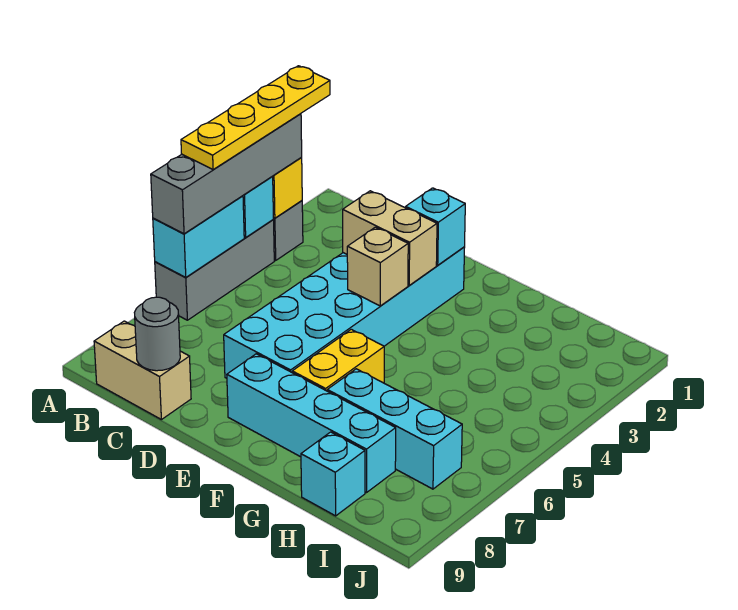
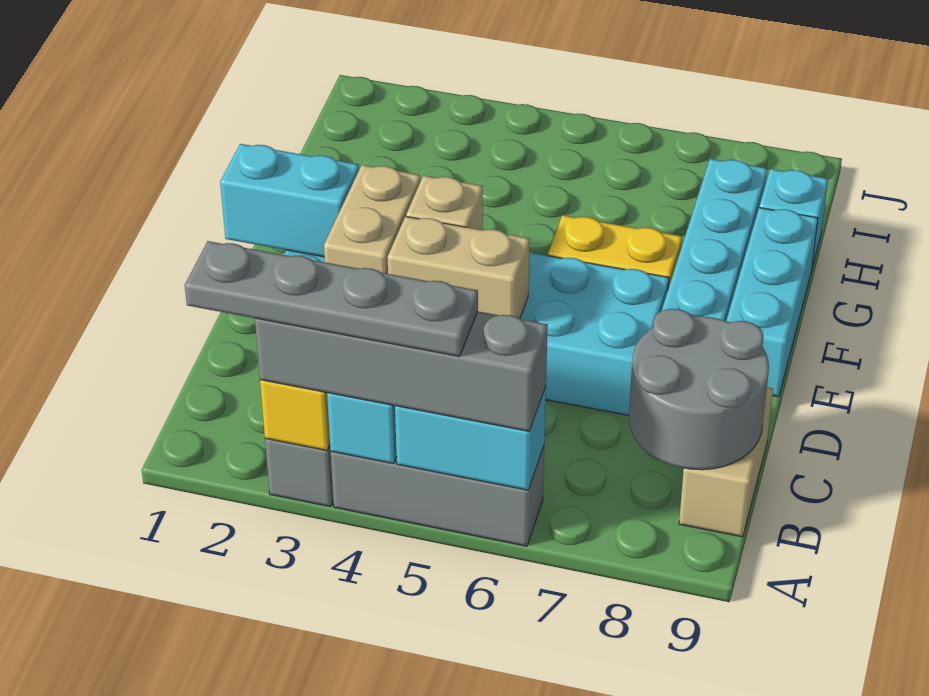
yellow 1x4 plate [181,66,330,170] -> grey 1x4 plate [185,241,478,357]
grey 1x1 round brick [134,297,180,371] -> grey 2x2 round brick [629,309,769,470]
none -> tan 1x2 brick [388,216,530,318]
cyan 1x1 brick [406,188,465,265] -> cyan 1x2 brick [220,144,359,257]
cyan 1x3 brick [327,369,462,489] -> cyan 1x3 brick moved to [726,208,818,397]

